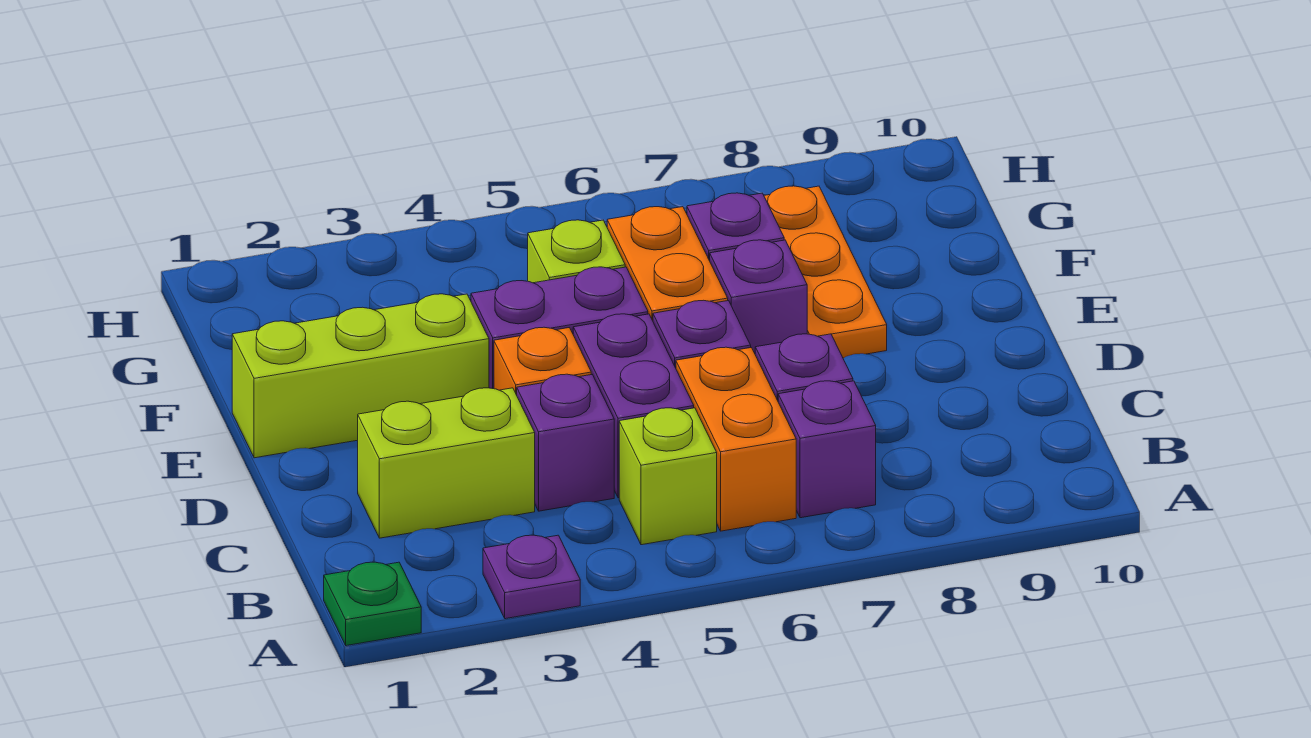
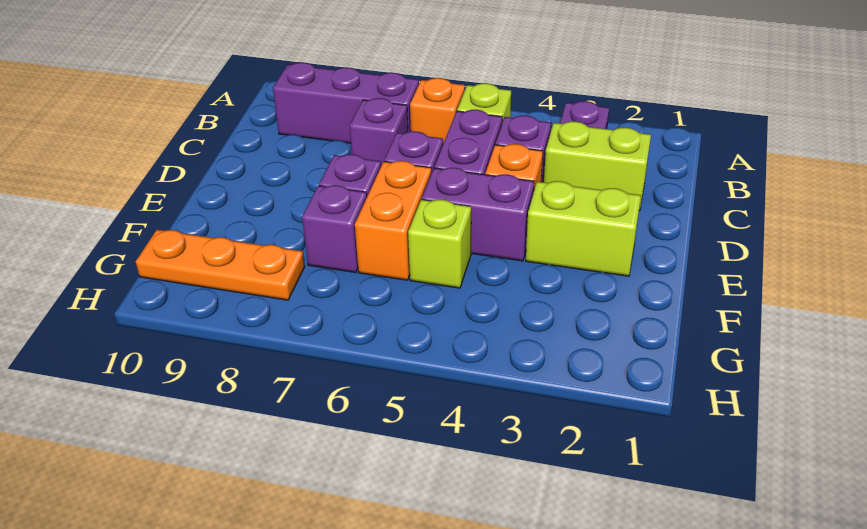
green 1x1 plate [324,562,421,646] -> none
orange 1x2 brick [676,347,796,531] -> orange 1x1 brick [410,78,465,143]
purple 1x1 brick [778,381,876,518] -> purple 1x3 brick [273,62,419,143]
lime 1x3 brick [232,294,489,458] -> lime 1x2 brick [526,181,641,276]
orange 1x3 plate [764,186,887,358] -> orange 1x3 plate turned to [136,230,305,300]

